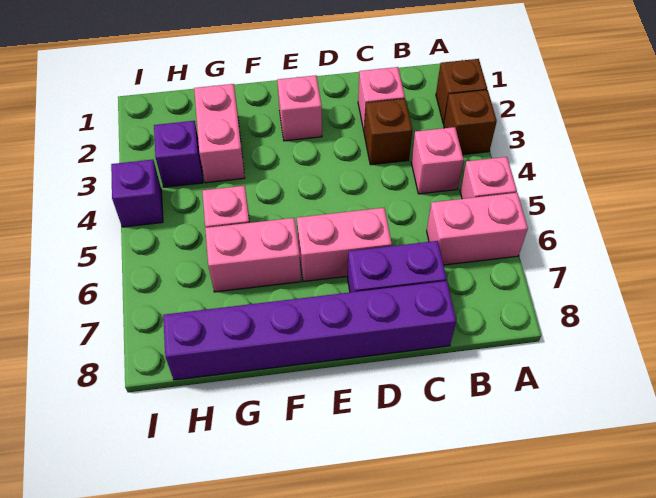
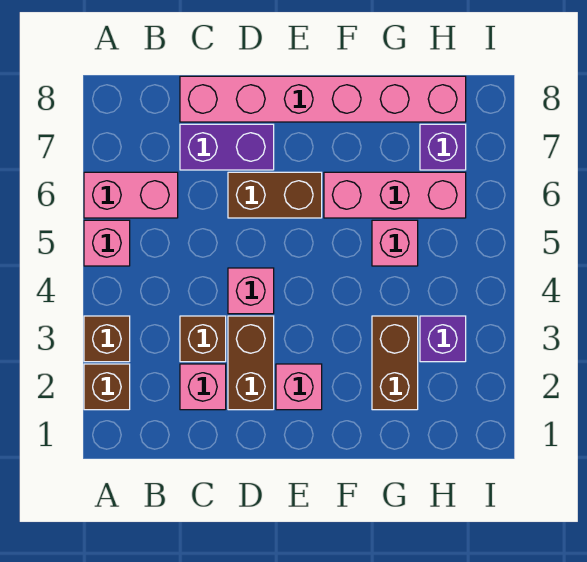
pink 1x1 brick [411,127,464,194] -> pink 1x1 brick moved to [228,268,274,314]
purple 1x6 brick [163,281,456,380] -> pink 1x6 brick [180,76,466,122]
none -> brown 1x2 brick [228,316,274,410]
pink 1x2 brick [297,208,392,282] -> brown 1x2 brick [228,172,322,218]
pink 1x2 brick [205,218,301,292] -> pink 1x3 brick [324,172,466,218]
pink 1x2 brick [194,84,245,183] -> brown 1x2 brick [372,316,418,410]
purple 1x1 brick [111,160,163,227] -> purple 1x1 brick moved to [420,124,466,170]

